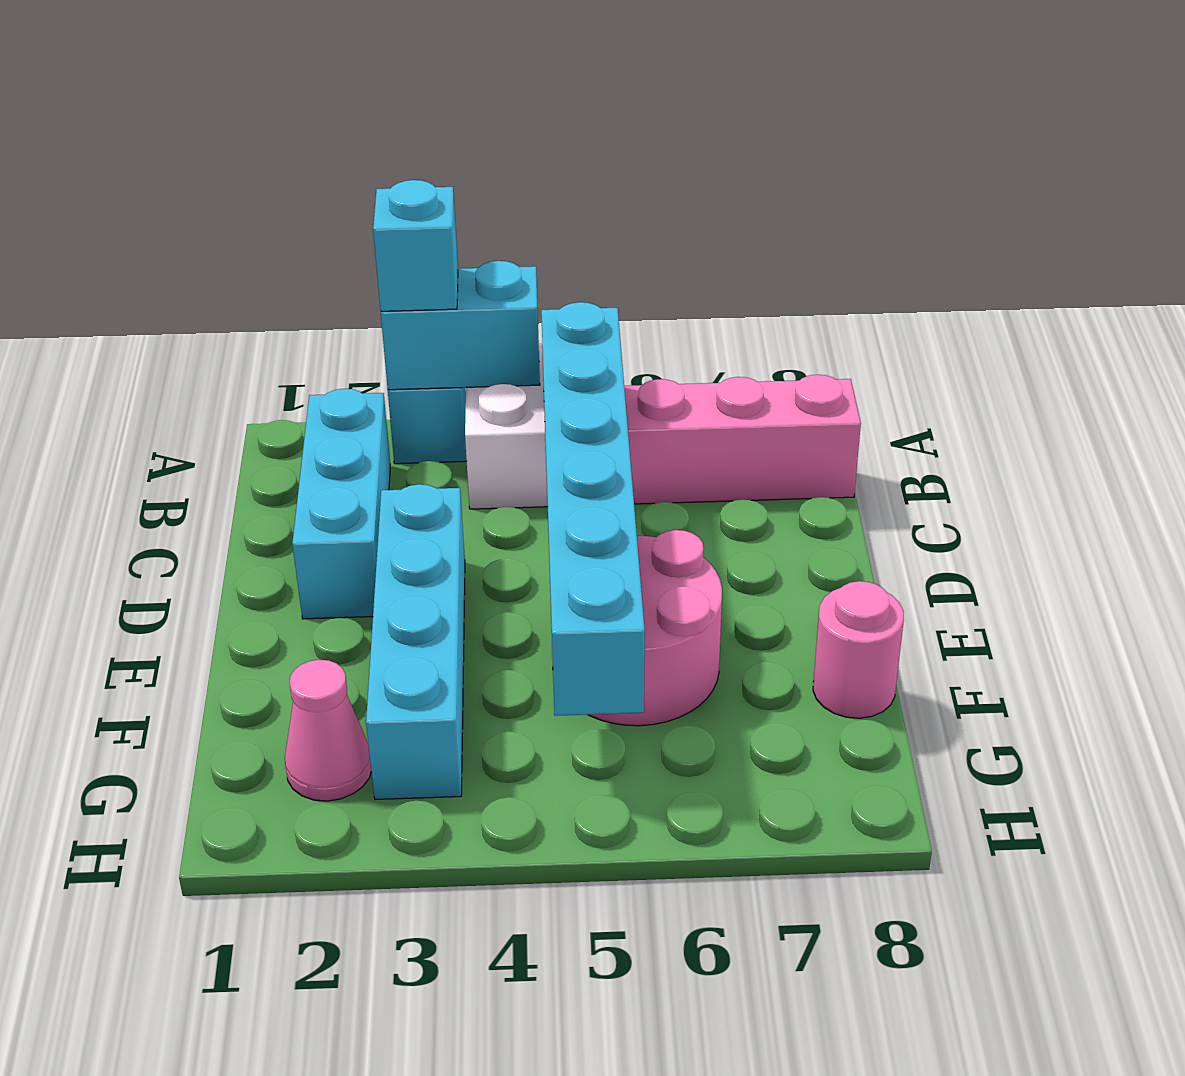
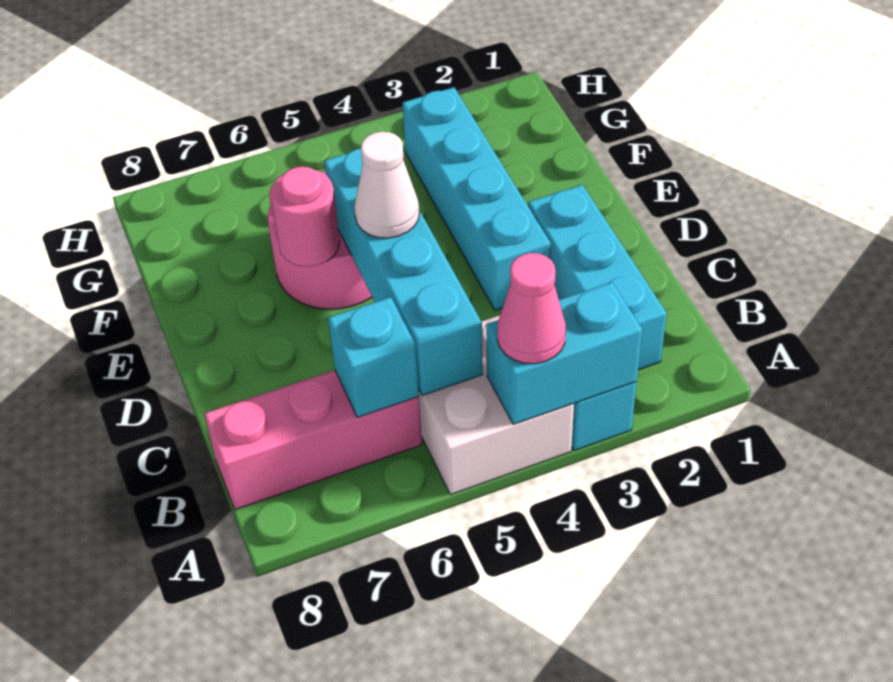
cyan 1x1 brick [373,180,458,311] -> cyan 1x1 brick moved to [328,297,419,417]
cyan 1x6 brick [541,302,645,716] -> cyan 1x4 brick [324,148,483,395]
none -> white 1x1 cone [354,132,419,238]
pink 1x1 round brick [813,581,904,718] -> pink 1x1 round brick moved to [271,167,340,267]
pink 1x1 cone [285,660,371,801] -> pink 1x1 cone moved to [497,253,566,364]

